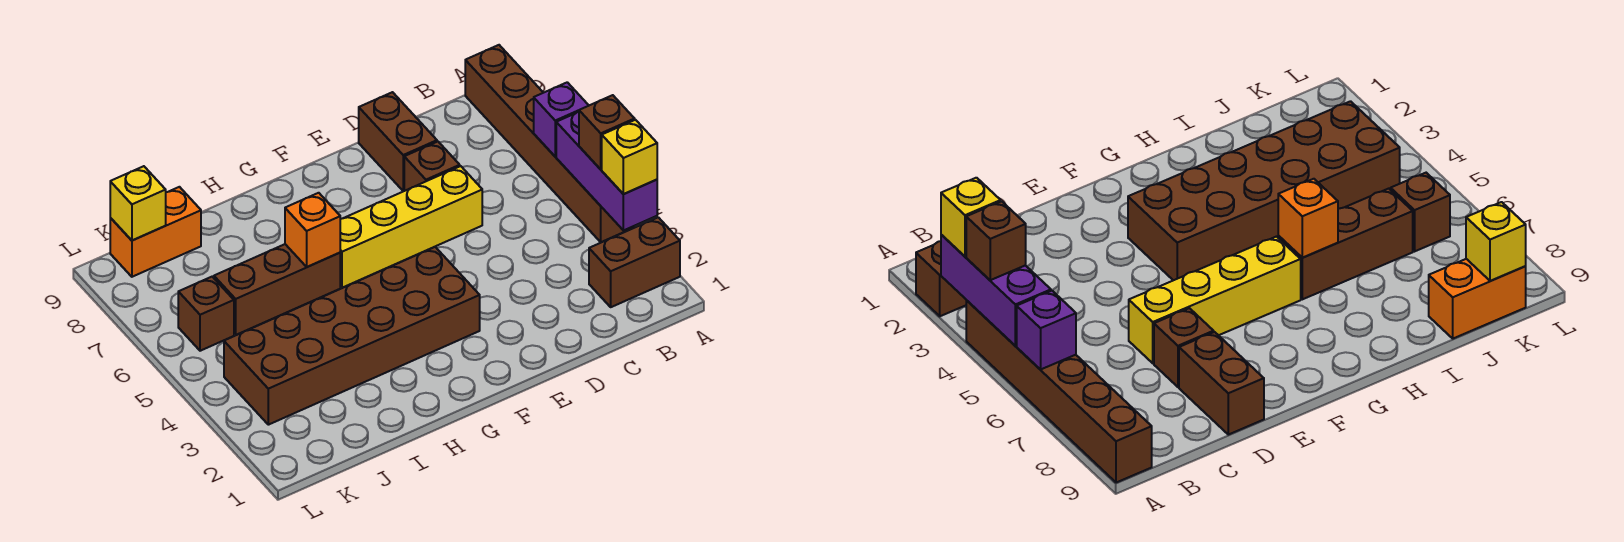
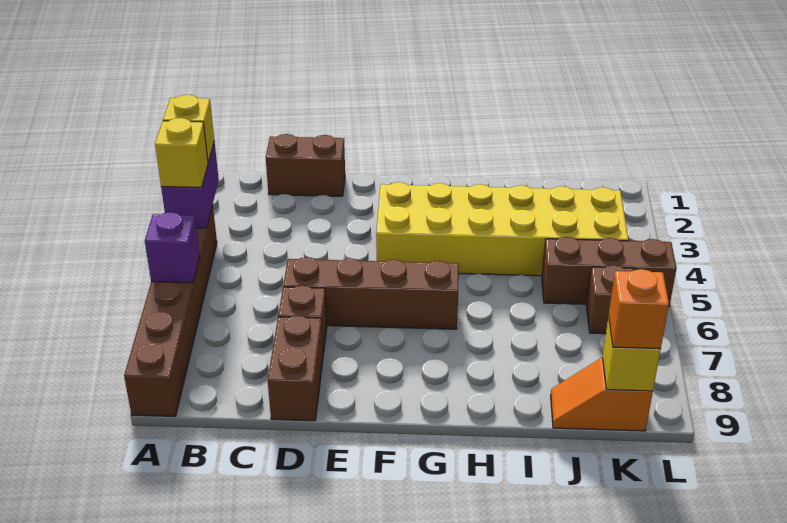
brown 1x2 brick [589,217,680,307] -> brown 1x2 brick moved to [266,134,345,196]
purple 1x3 brick [556,112,657,230] -> purple 1x2 brick [161,141,219,228]
brown 1x1 brick [579,95,635,169] -> yellow 1x1 brick [155,118,208,188]
yellow 1x4 brick [340,166,482,288] -> brown 1x4 brick [283,257,459,329]
brown 2x6 brick [224,247,480,425] -> yellow 2x6 brick [376,182,628,276]
brown 1x3 brick [214,244,340,335] -> brown 1x3 brick moved to [542,237,677,306]
orange 1x1 brick [285,193,340,267] -> orange 1x1 brick moved to [609,269,669,349]
orange 1x2 brick [110,187,201,277] -> orange 1x2 slope [551,358,653,431]

